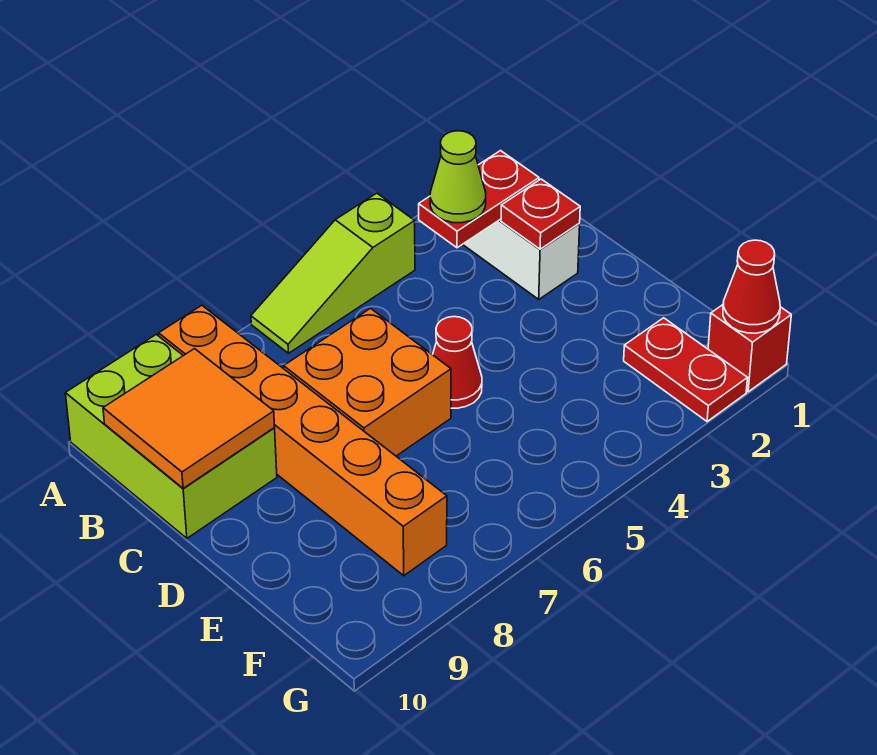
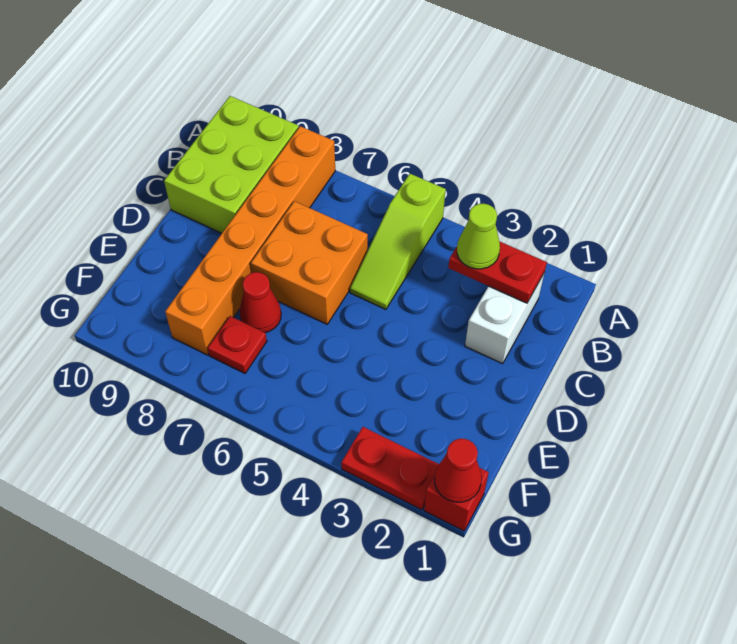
lime 1x3 slope [251,193,415,353] -> lime 1x3 slope turned to [350,174,446,309]
orange 2x2 tile [103,349,275,488] -> none
red 1x1 plate [501,179,580,249] -> red 1x1 plate moved to [208,316,267,373]
red 1x1 cone [433,317,482,408] -> red 1x1 cone moved to [240,272,281,333]
red 1x2 plate [624,318,748,422] -> red 1x2 plate turned to [341,427,439,510]

